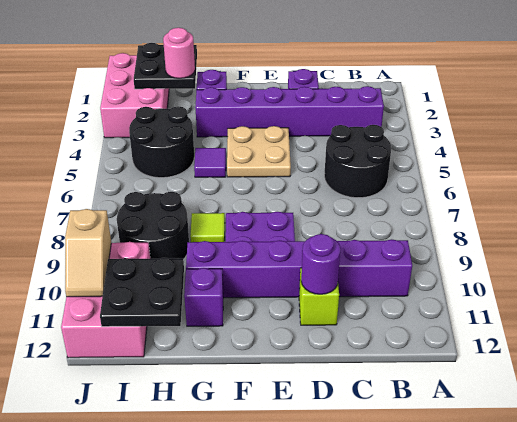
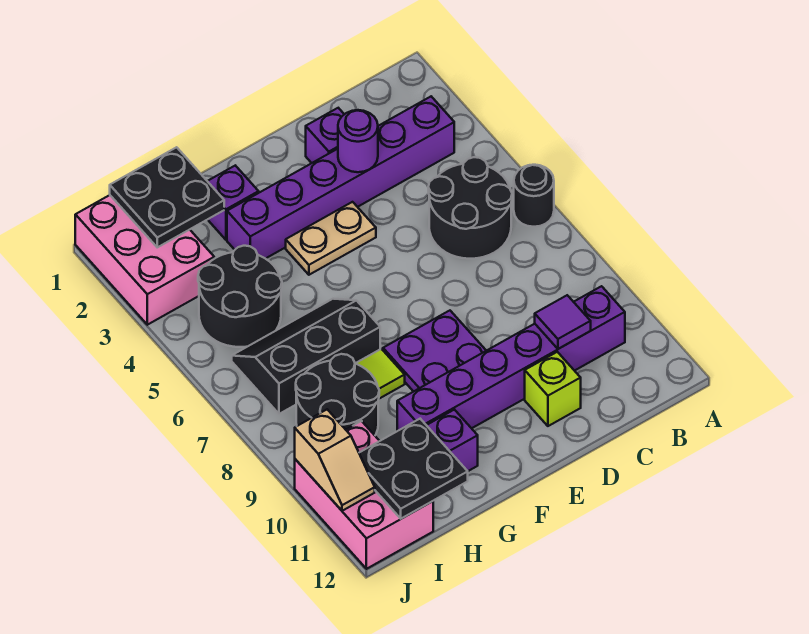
none -> black 1x1 round brick [514,165,554,227]
purple 1x1 round brick [301,234,341,294] -> purple 1x1 round brick moved to [338,110,378,172]
tan 2x2 plate [227,126,291,177] -> tan 1x2 plate [286,202,376,275]
purple 1x1 tile [194,148,226,177] -> purple 1x1 tile moved to [535,295,591,349]
none -> black 2x3 slope [232,299,380,414]
pink 1x1 round brick [163,28,195,78] -> none

